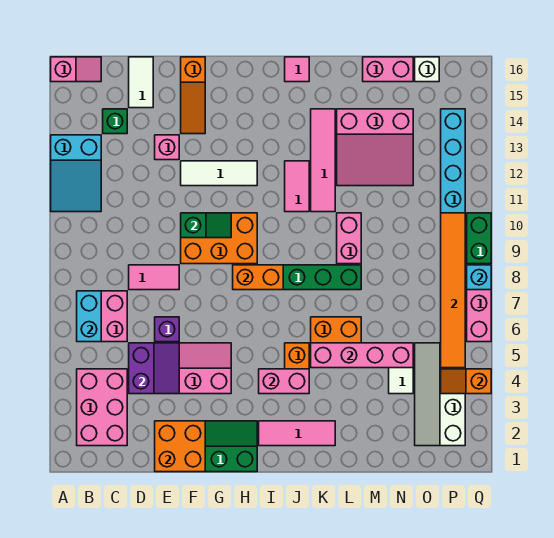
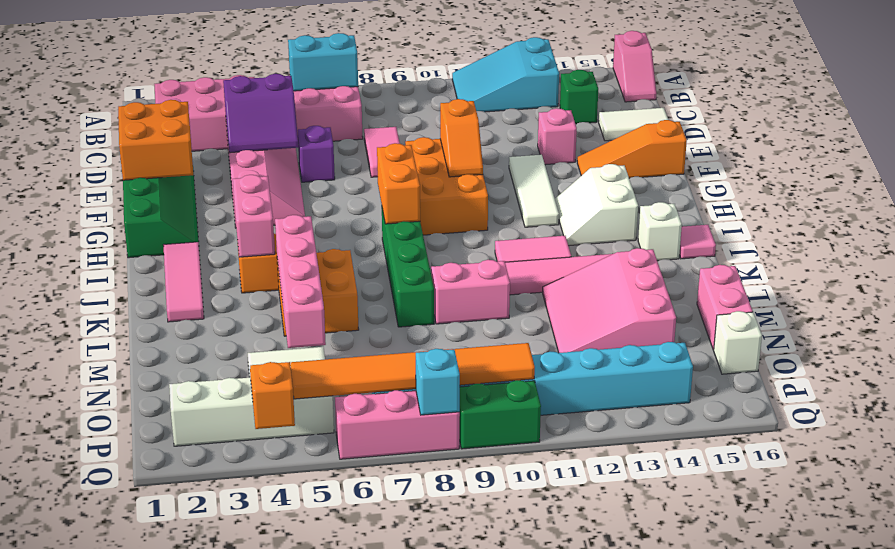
green 1x2 slope [181,213,231,238] -> orange 1x2 slope [440,99,483,177]
none -> white 2x2 slope [555,164,638,246]
none -> white 1x1 brick [638,202,682,261]

